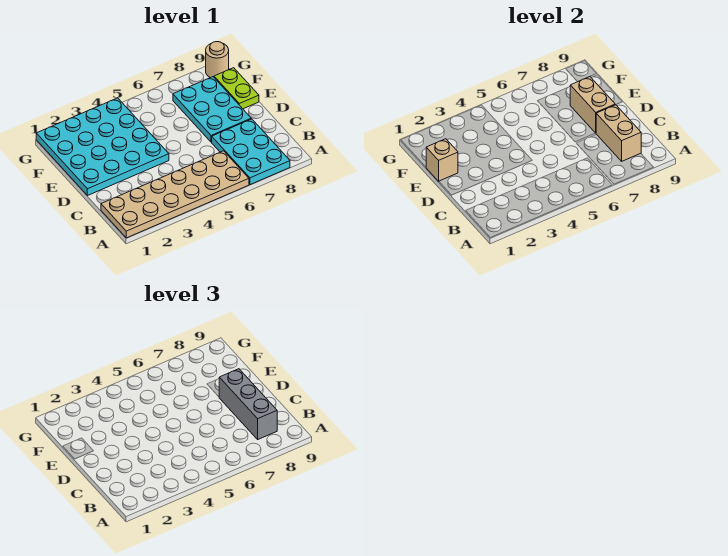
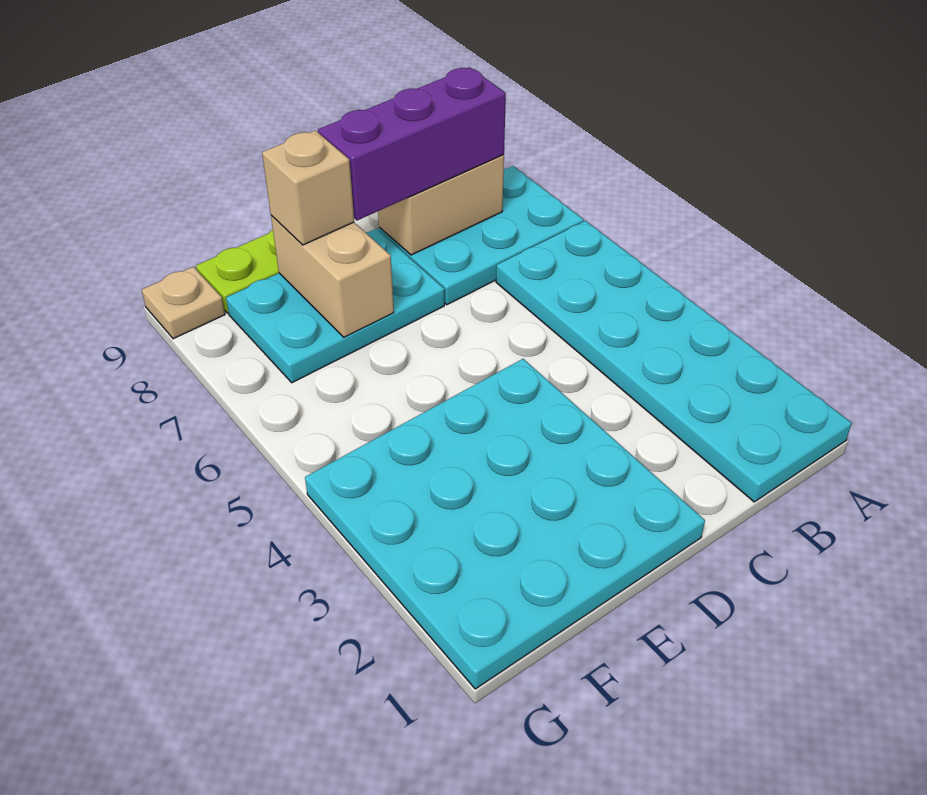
tan 2x6 plate [101,151,249,238] -> cyan 2x6 plate [496,221,852,502]
grey 1x3 brick [219,369,277,439] -> purple 1x3 brick [318,67,506,221]
tan 1x2 brick [570,77,615,133] -> tan 1x2 brick turned to [271,215,394,337]
tan 1x1 brick [426,139,458,181] -> tan 1x1 brick moved to [262,130,354,245]
tan 1x1 round brick [206,42,229,78] -> tan 1x1 plate [142,267,225,339]

